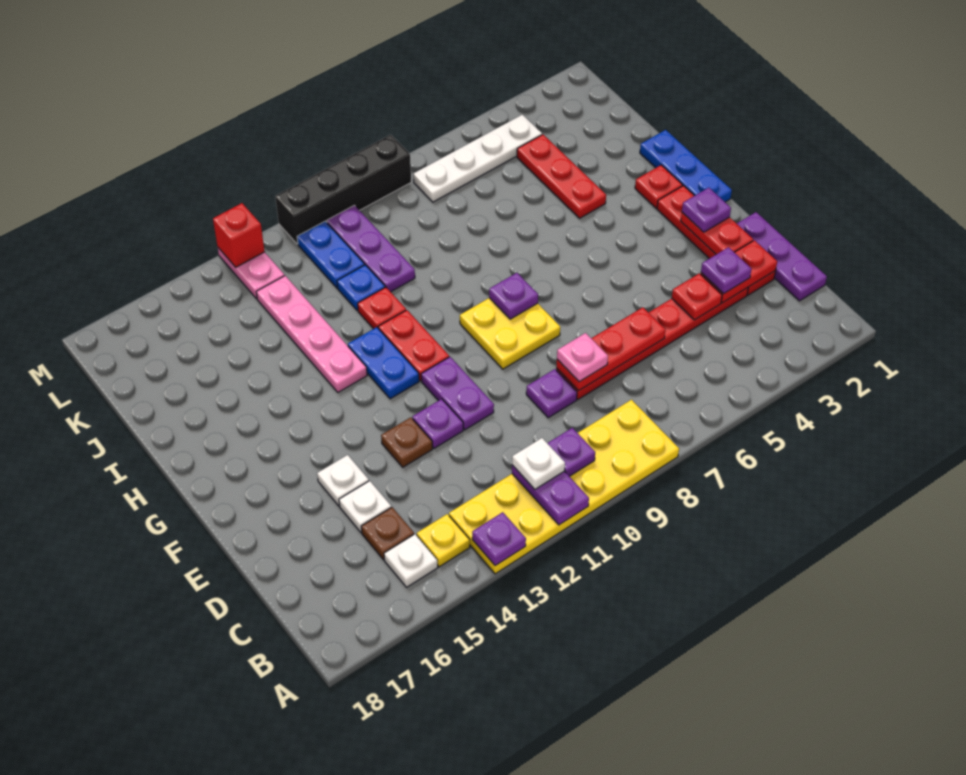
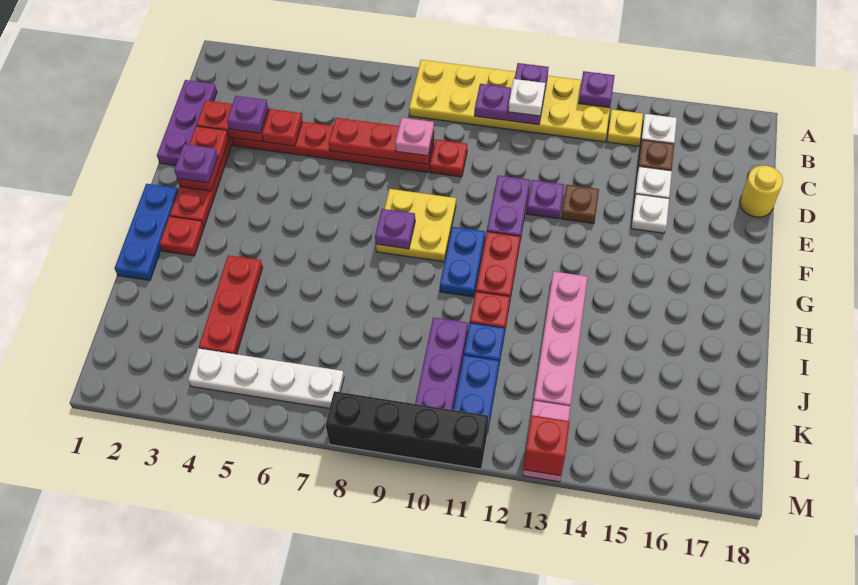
purple 1x1 plate [526,369,577,418] -> red 1x1 plate [430,139,467,177]
none -> yellow 1x1 round brick [740,166,783,217]
blue 1x2 plate [348,327,419,399] -> blue 1x2 plate moved to [440,227,485,297]

